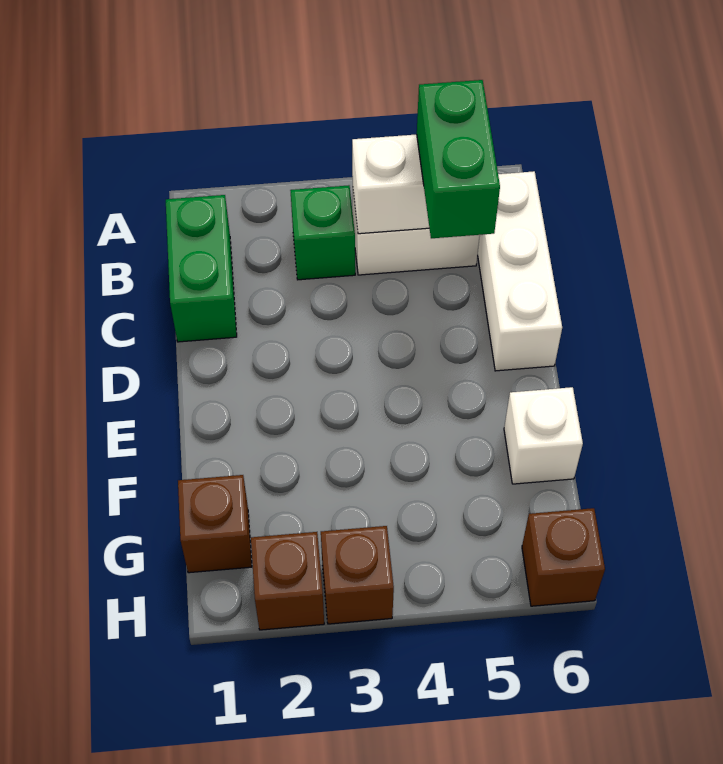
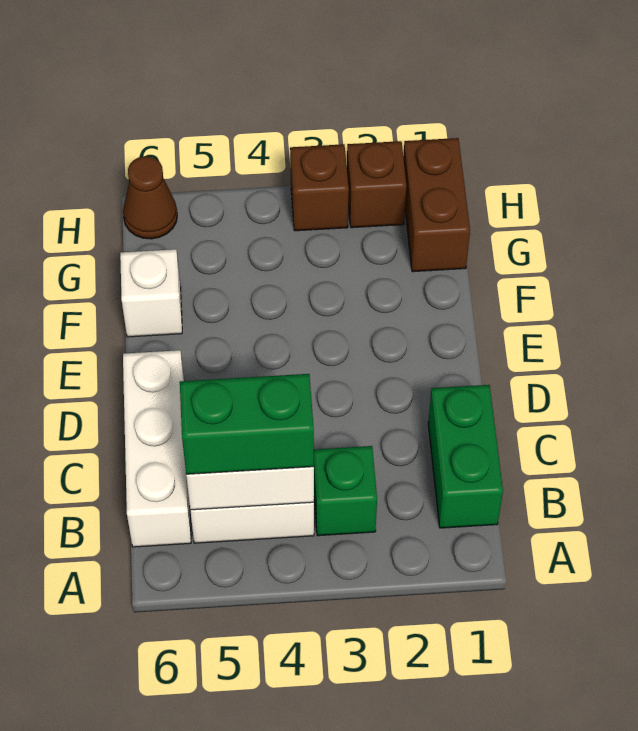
green 1x2 brick [417,80,500,238] -> green 1x2 brick turned to [180,374,314,474]
brown 1x1 brick [178,475,252,573] -> brown 1x2 brick [403,138,470,272]
brown 1x1 brick [522,508,605,606] -> brown 1x1 cone [123,156,177,239]

